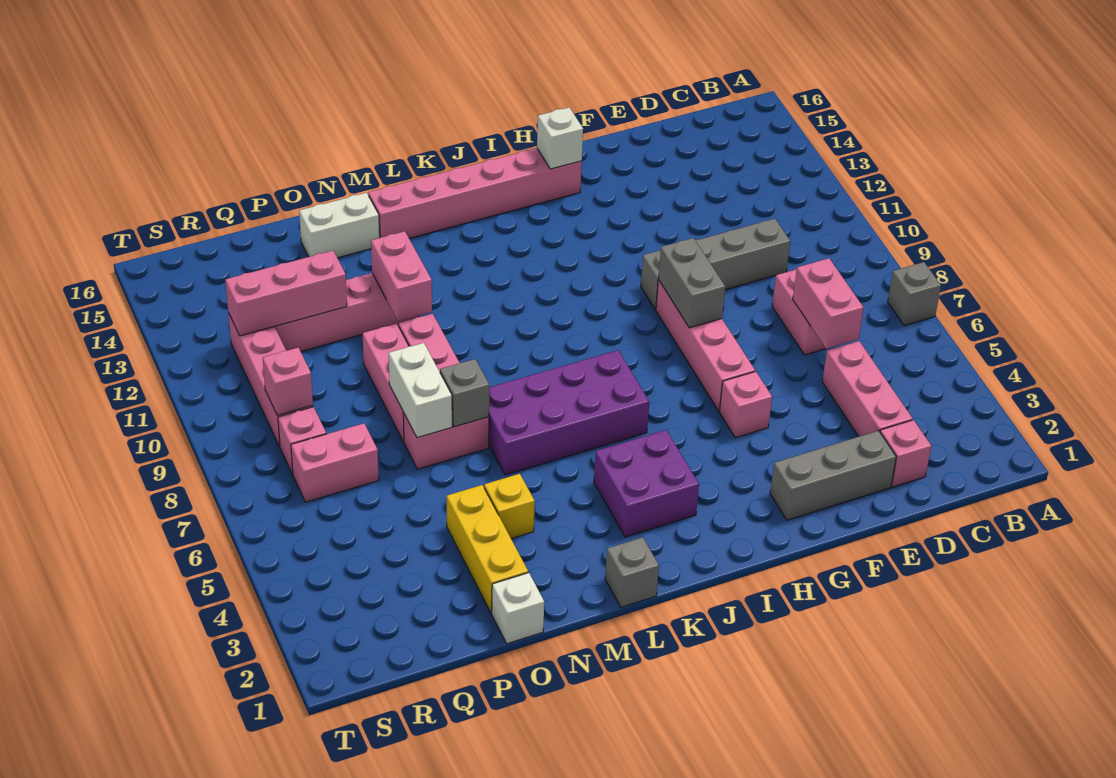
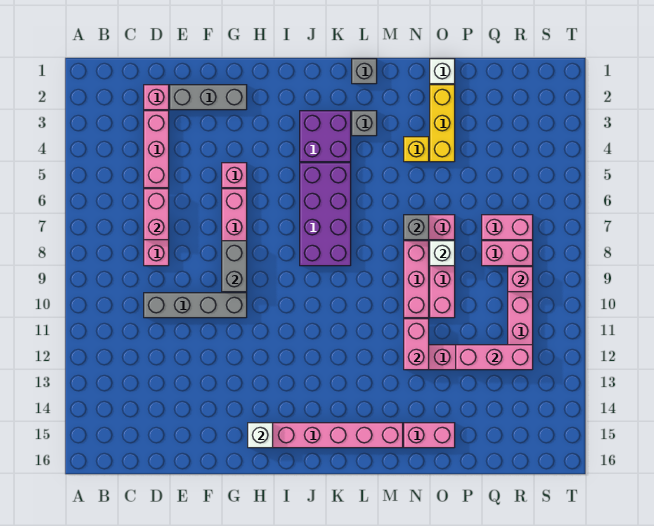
grey 1x1 brick [888,262,941,326] -> grey 1x1 brick moved to [352,111,377,136]
purple 2x4 brick [489,350,649,475] -> purple 2x4 brick turned to [300,163,351,266]
white 1x2 brick [299,193,380,258] -> pink 1x2 brick [404,423,455,448]
white 1x2 brick [389,343,452,438] -> white 1x1 brick [430,241,455,266]
pink 1x1 brick [278,407,326,474] -> pink 1x2 brick [482,241,533,266]

